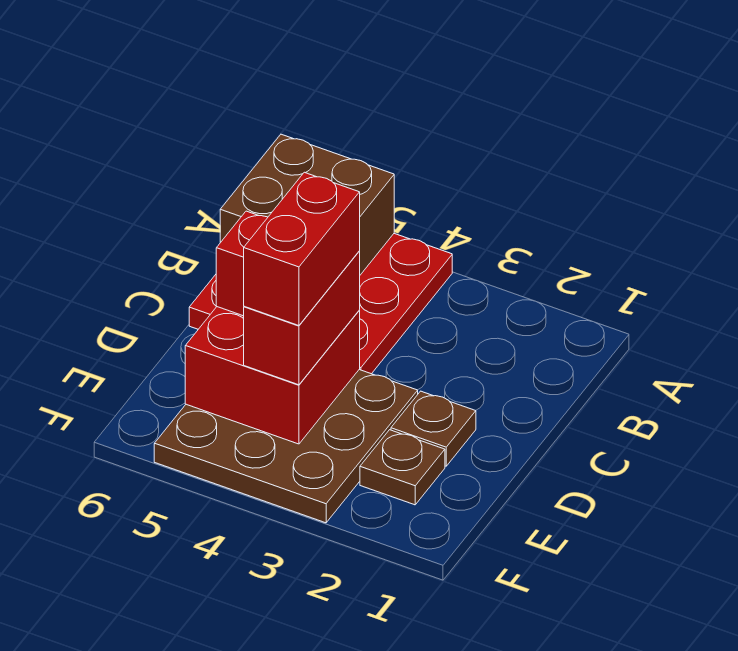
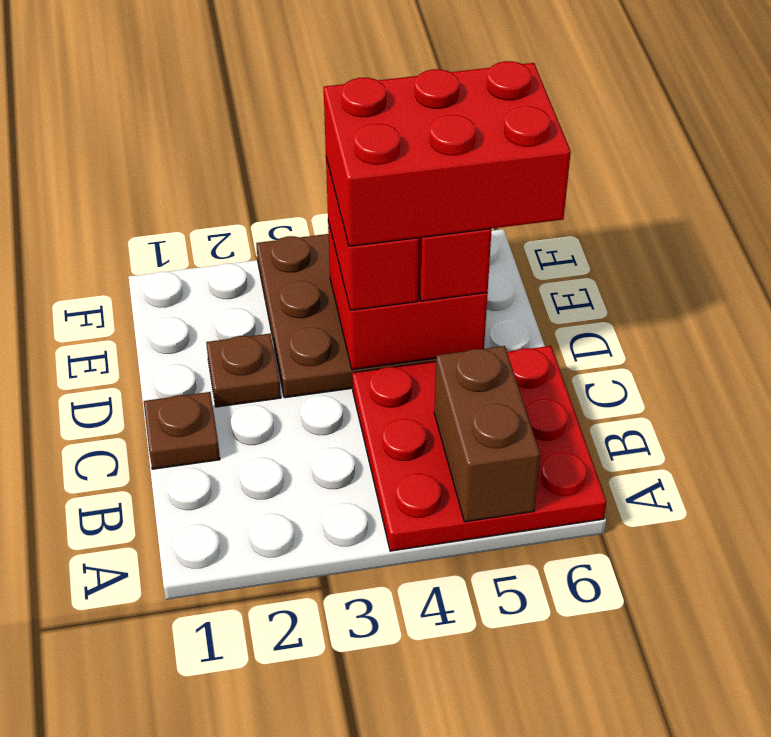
brown 2x2 brick [220,134,394,275] -> brown 1x2 brick [434,346,540,522]
red 1x2 brick [244,172,360,326] -> red 2x3 brick [324,61,571,246]
brown 1x1 plate [360,430,445,505] -> brown 1x1 plate moved to [144,392,220,469]

